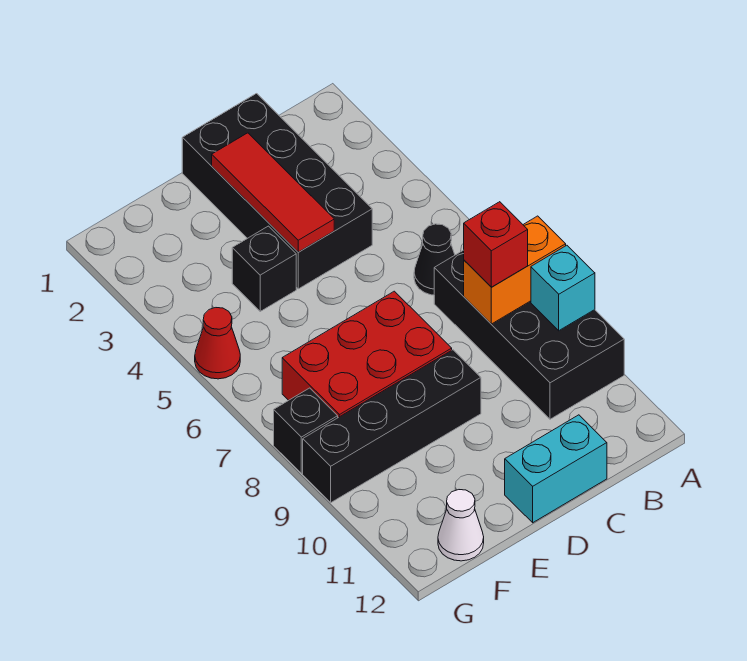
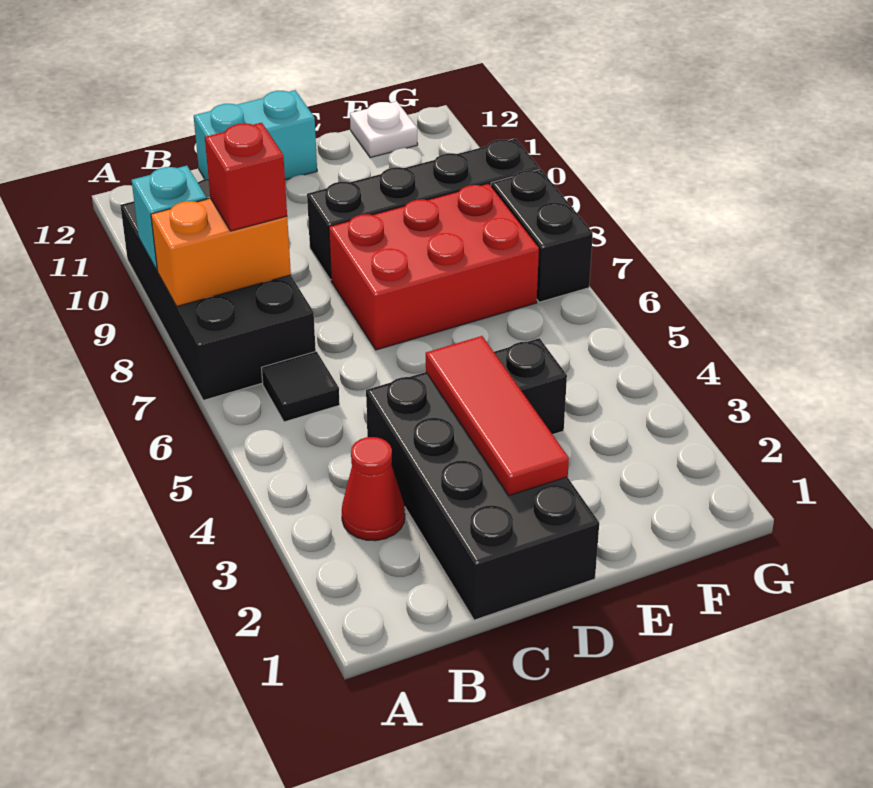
black 1x1 cone [414,224,455,295] -> black 1x1 tile [262,351,340,422]
white 1x1 cone [438,490,484,561] -> white 1x1 plate [350,101,418,158]
red 1x1 cone [195,308,240,379] -> red 1x1 cone moved to [342,437,405,541]
black 1x1 brick [274,388,338,473] -> black 1x2 brick [491,169,593,302]

